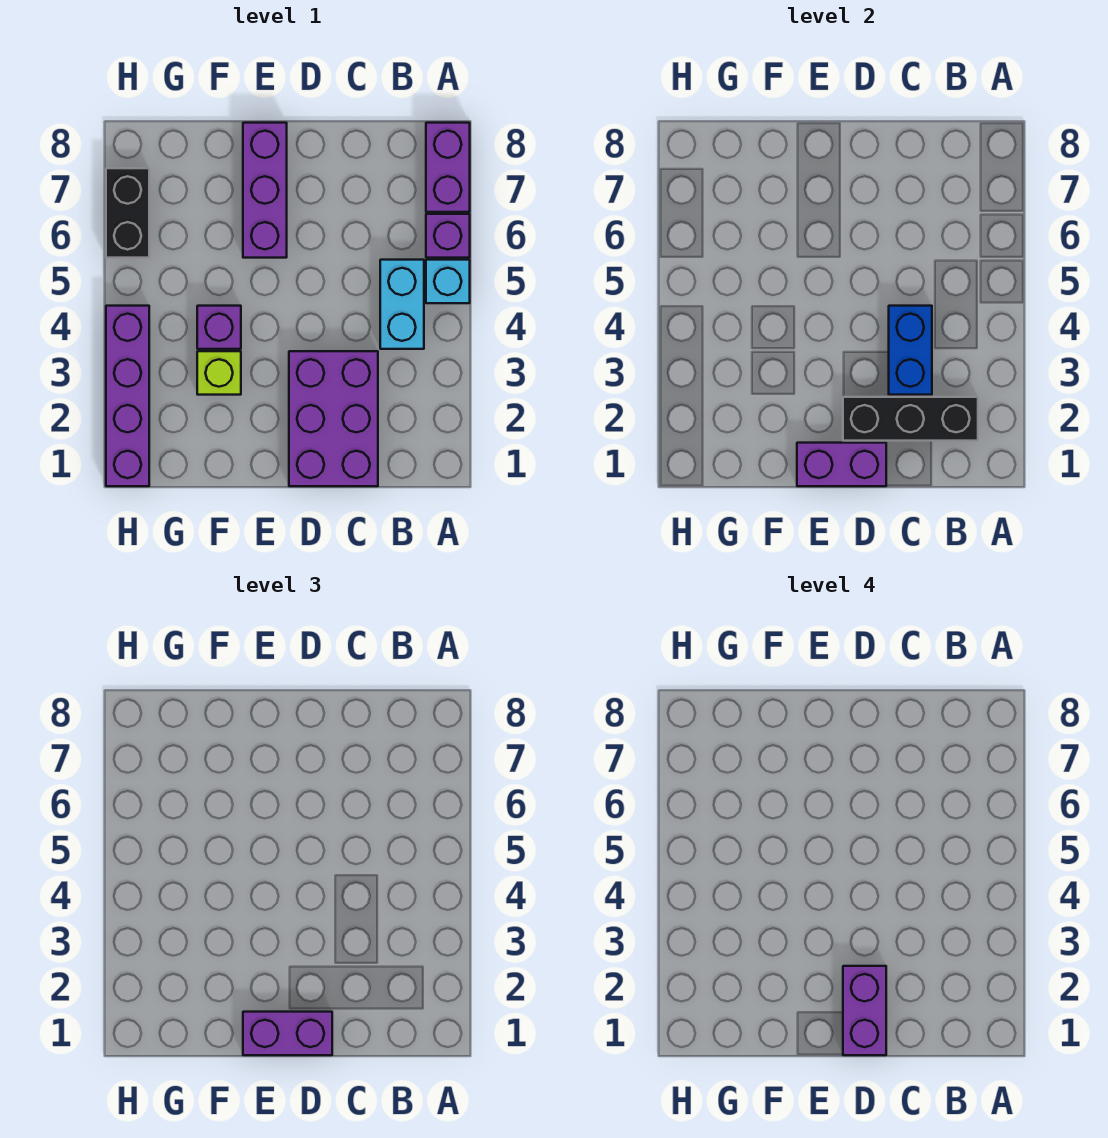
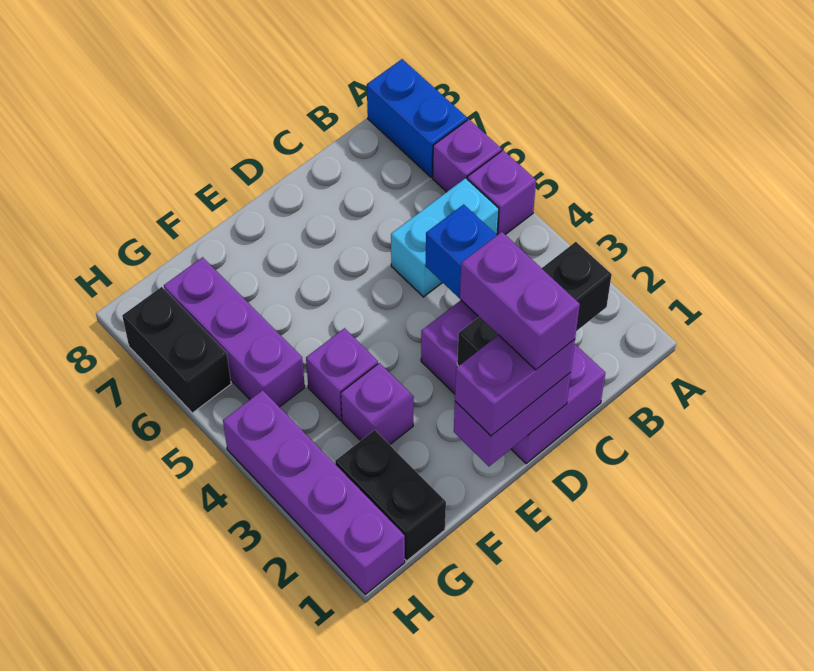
cyan 1x1 brick [426,260,470,303] -> purple 1x1 brick [467,150,536,235]
purple 1x2 brick [426,123,470,212] -> blue 1x2 brick [367,59,467,177]
cyan 1x2 brick [380,260,424,349] -> cyan 1x2 brick turned to [391,178,499,297]
purple 1x3 brick [243,123,287,258] -> purple 1x3 brick moved to [164,257,305,407]
lime 1x1 brick [197,351,241,395] -> purple 1x1 brick [341,363,414,445]
none -> black 1x2 brick [335,430,446,561]

